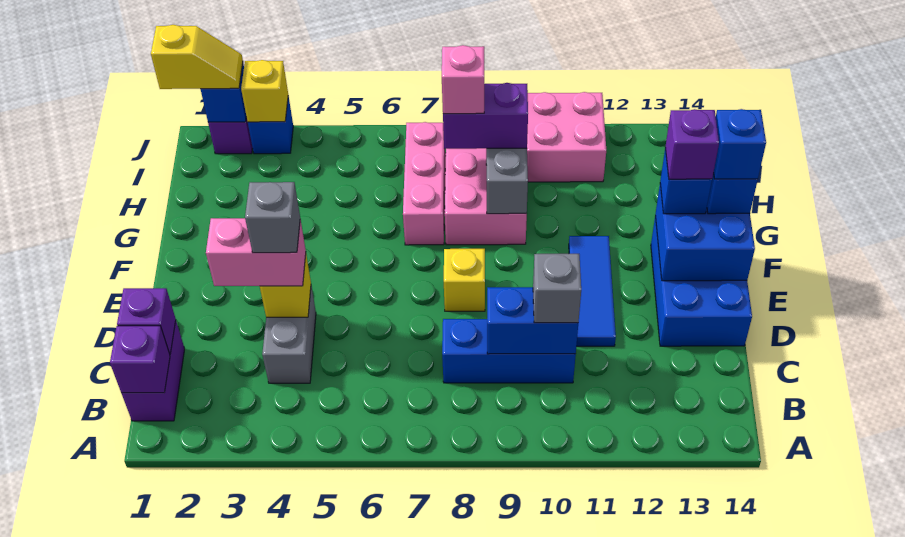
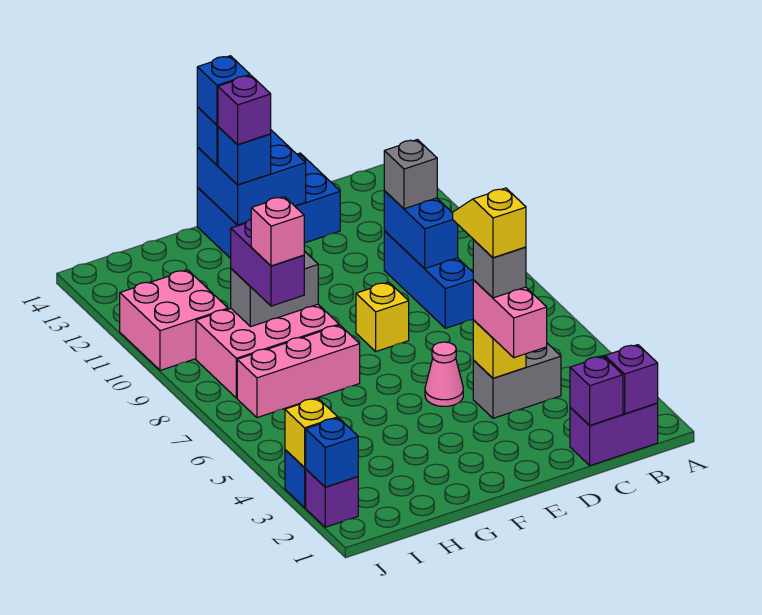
blue 1x3 tile [569,236,616,346] -> none
none -> pink 1x1 cone [425,342,463,406]
yellow 1x2 slope [151,25,243,89] -> yellow 1x2 slope moved to [453,188,526,258]

